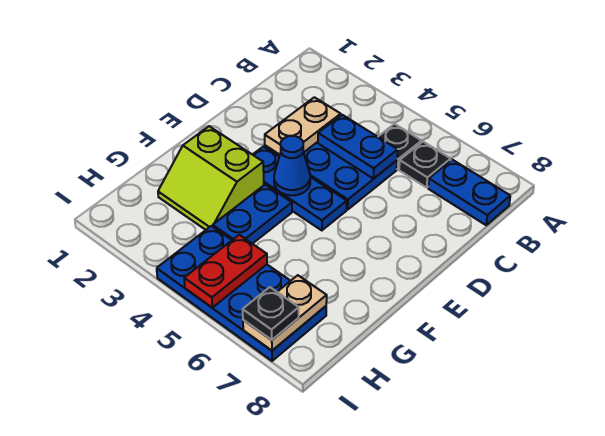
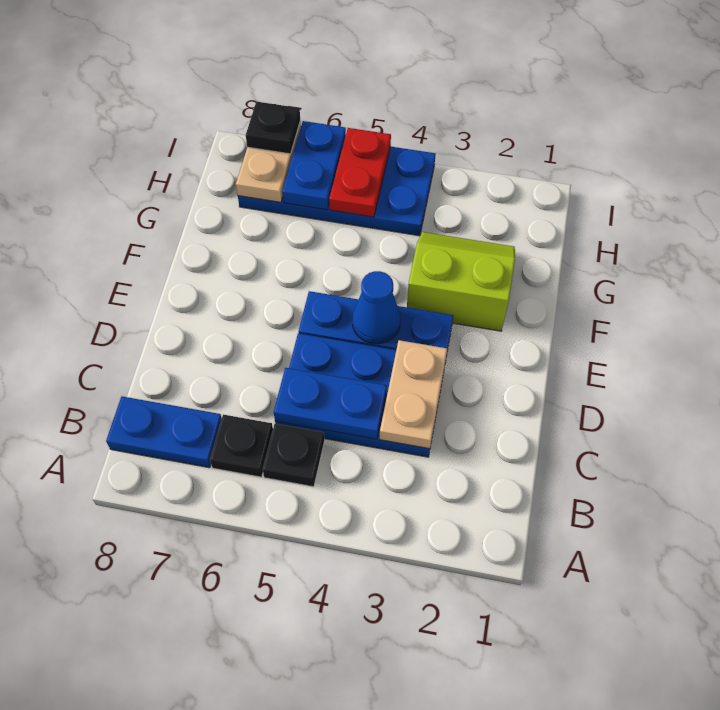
blue 1x2 plate [213,185,292,244] -> blue 1x2 plate moved to [282,121,346,210]

